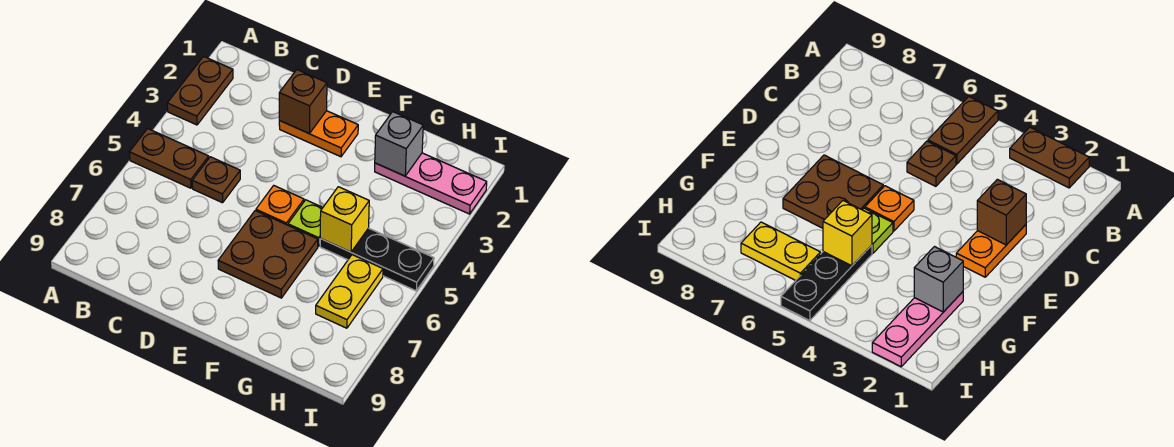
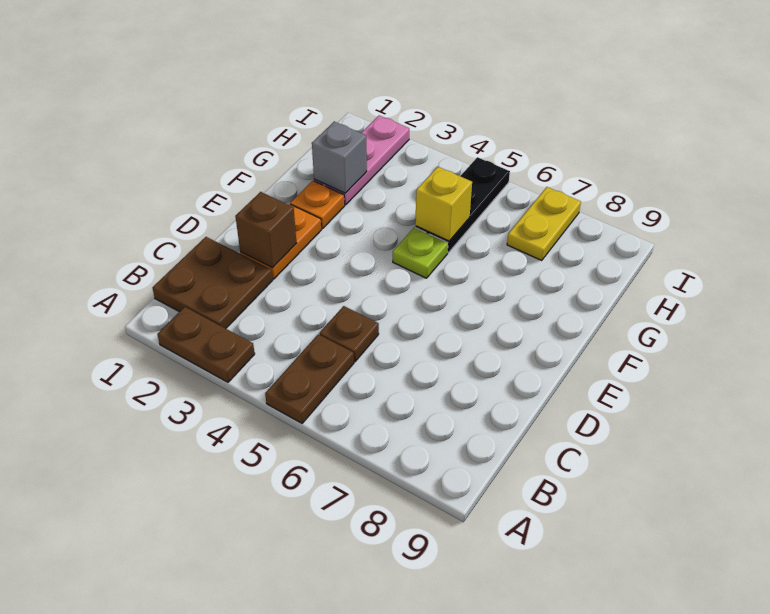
orange 1x1 plate [256,186,304,225] -> orange 1x1 plate moved to [290,181,345,229]
brown 2x2 plate [218,211,318,298] -> brown 2x2 plate moved to [153,237,272,329]
yellow 1x2 plate [316,255,383,328] -> yellow 1x2 plate turned to [507,187,581,260]

